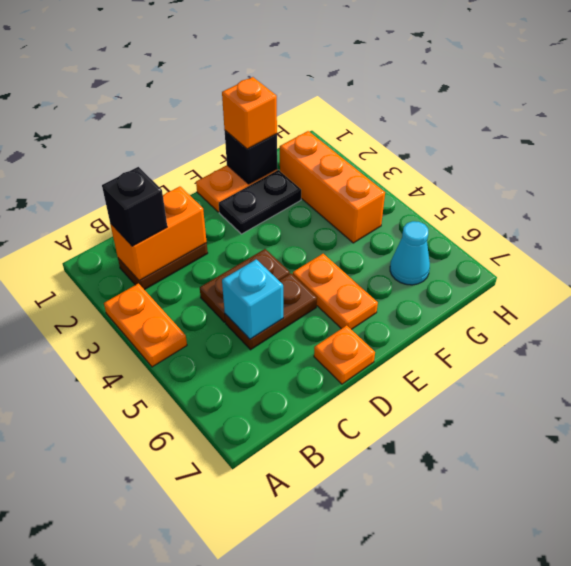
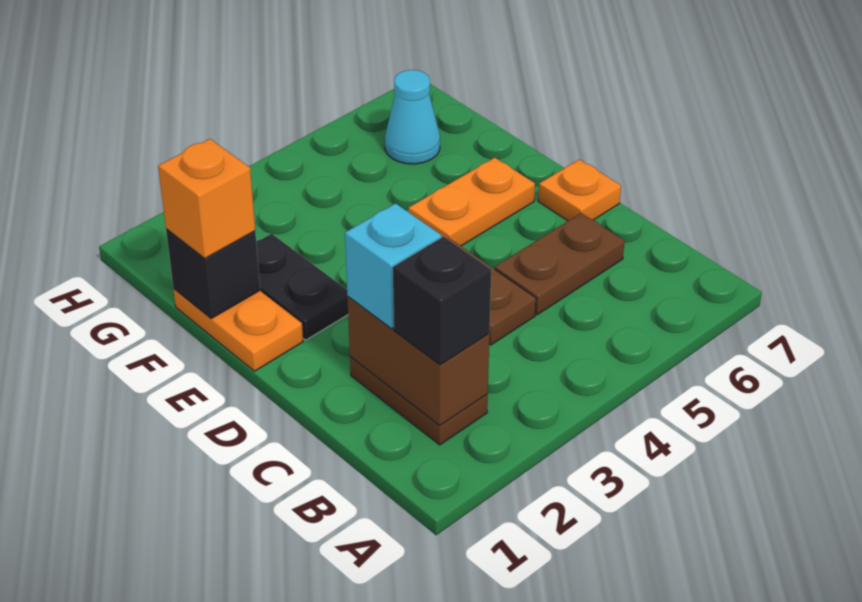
orange 1x2 plate [104,283,187,367] -> none
orange 1x2 brick [110,187,207,281] -> brown 1x2 brick [347,297,489,425]
brown 1x2 plate [225,273,317,350] -> brown 1x2 plate turned to [495,213,624,315]
cyan 1x1 brick [222,259,283,339] -> cyan 1x1 brick moved to [345,204,441,329]
orange 1x3 brick [280,131,385,243] -> none

